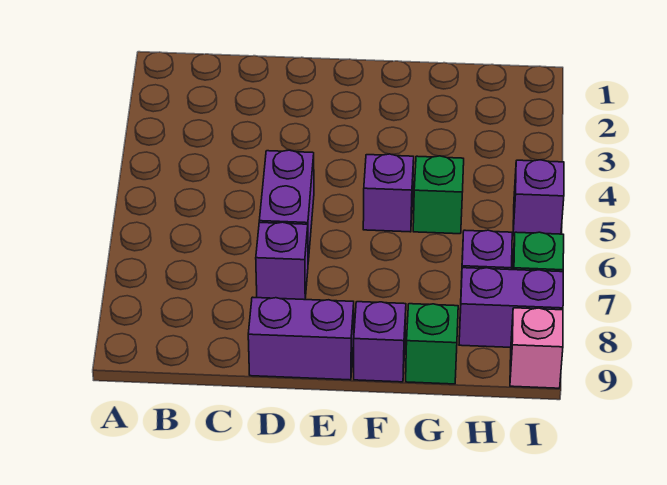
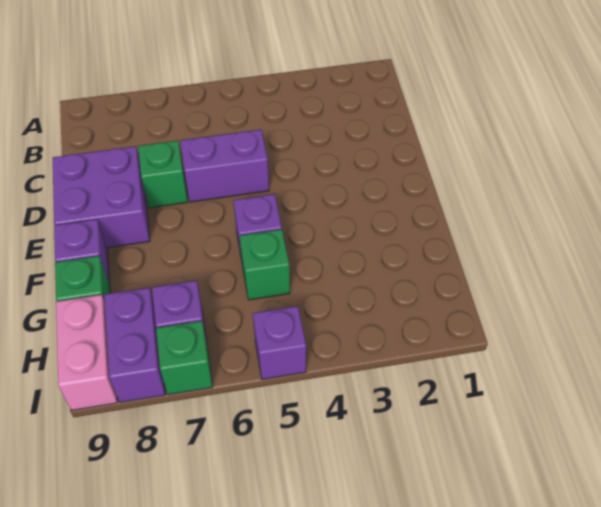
purple 1x1 brick [256,222,308,300] -> green 1x1 brick [138,141,188,208]
purple 1x2 brick [248,297,354,380] -> purple 2x2 brick [53,146,150,248]
pink 1x1 brick [510,308,563,388] -> pink 1x2 brick [56,295,117,410]

